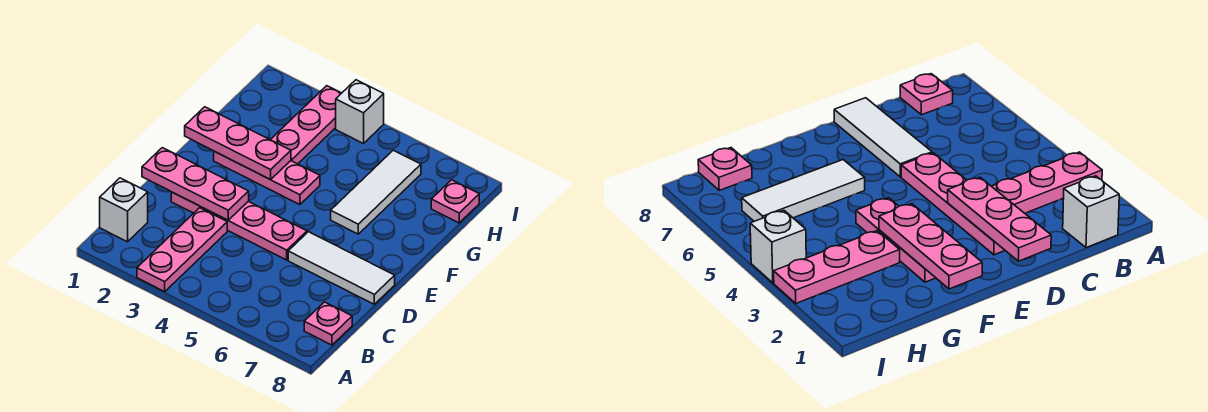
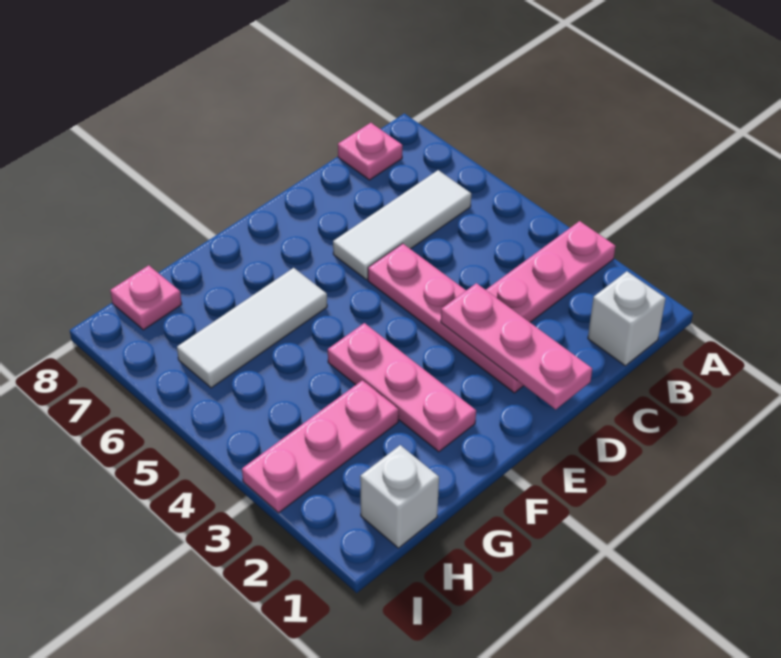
white 1x3 tile [288,232,395,304] -> white 1x3 tile turned to [333,170,471,279]
pink 1x3 plate [185,107,291,180] -> none
white 1x1 brick [336,80,384,144] -> white 1x1 brick moved to [360,445,439,548]

